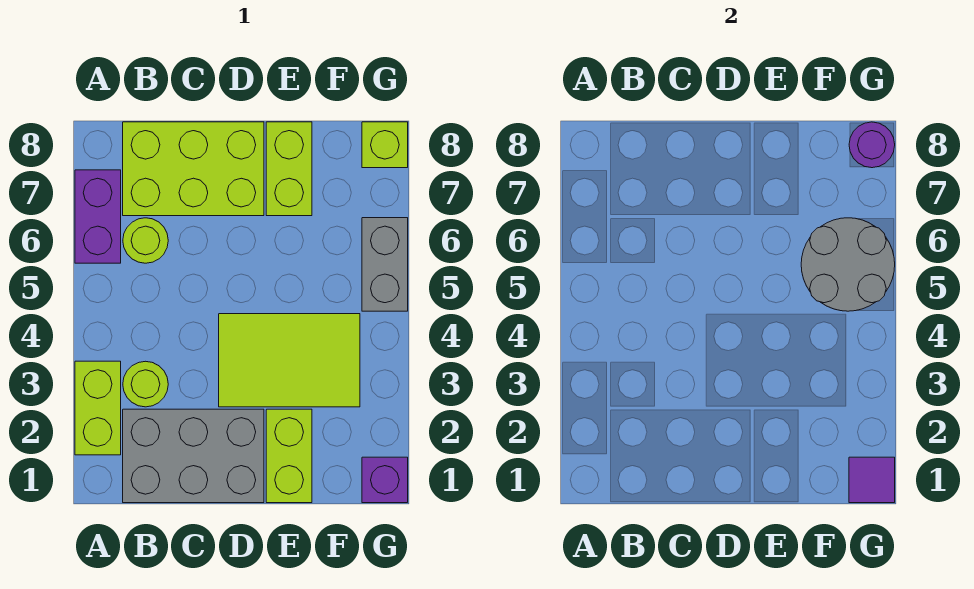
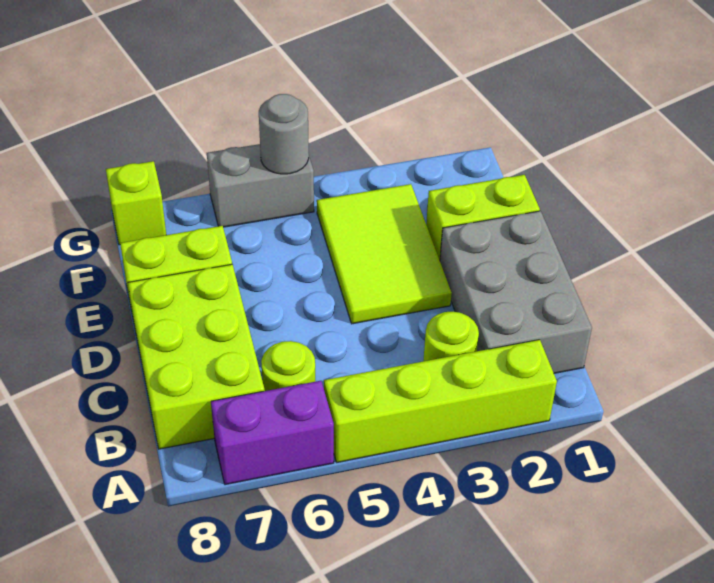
lime 1x2 brick [75,361,121,455] -> lime 1x4 brick [324,340,557,462]
grey 2x2 round brick [801,218,895,311] -> grey 1x1 round brick [259,94,309,174]
purple 1x1 brick [362,457,408,503] -> none
purple 1x1 tile [849,457,895,503] -> none
purple 1x1 round brick [849,122,895,168] -> none

